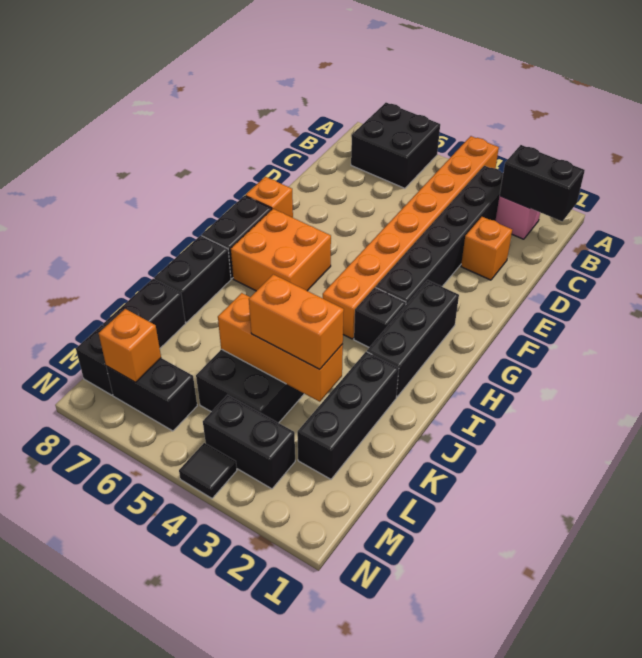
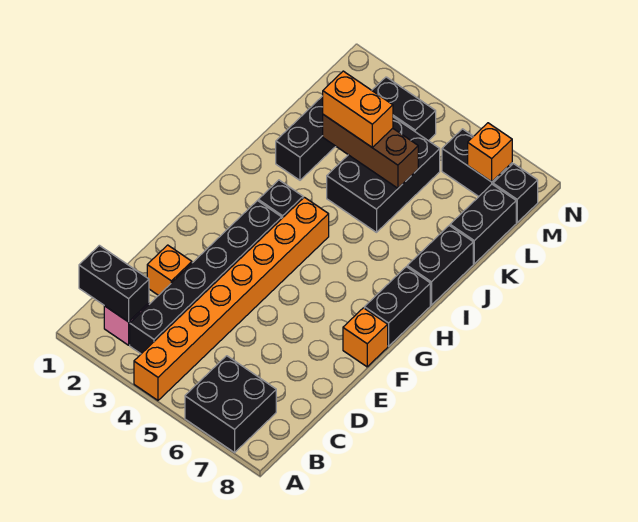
black 1x3 brick [367,280,459,397] -> none
orange 2x2 brick [231,209,331,291] -> none
orange 1x3 brick [218,293,343,402] -> brown 1x3 brick [323,115,418,188]
black 1x1 tile [179,443,237,498] -> none

